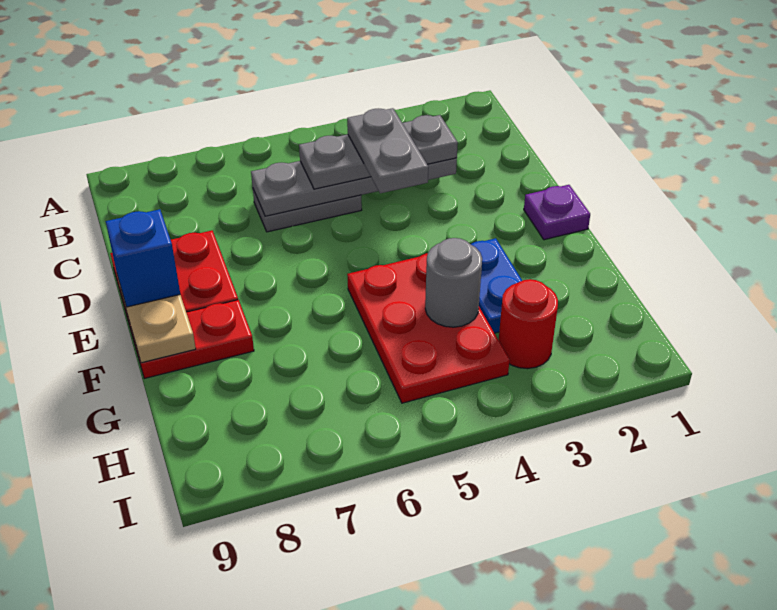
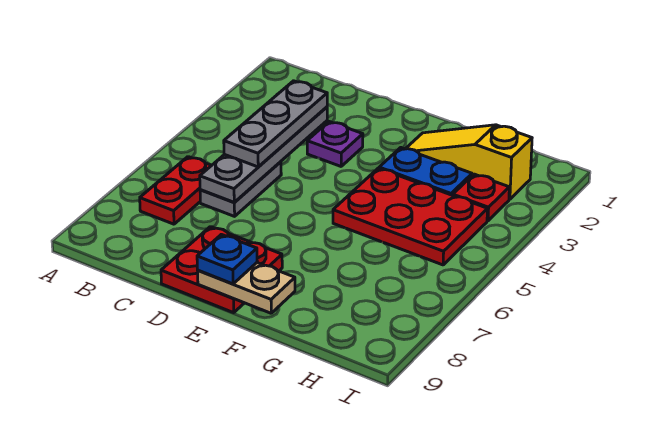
grey 1x2 plate [347,108,428,193] -> none
purple 1x1 plate [524,185,590,240] -> purple 1x1 plate moved to [307,122,363,166]
blue 1x1 brick [106,209,180,307] -> blue 1x1 plate [197,234,257,284]
none -> yellow 1x3 slope [406,125,532,199]
red 1x2 plate [132,300,254,378] -> red 1x2 plate moved to [140,157,212,224]
grey 1x1 round brick [425,238,482,327] -> none
red 1x1 round brick [499,279,558,369] -> red 1x1 plate [453,174,509,221]

